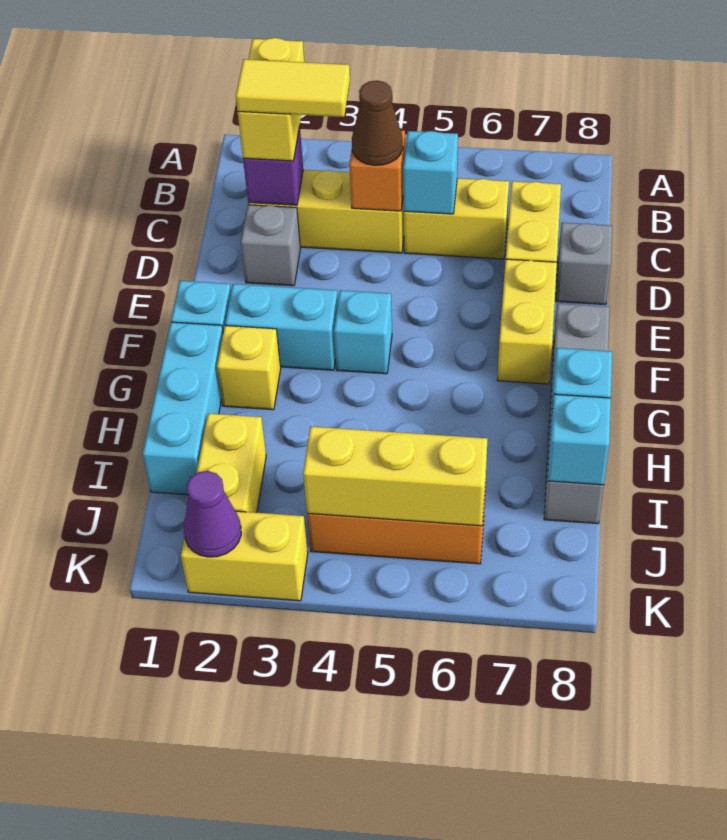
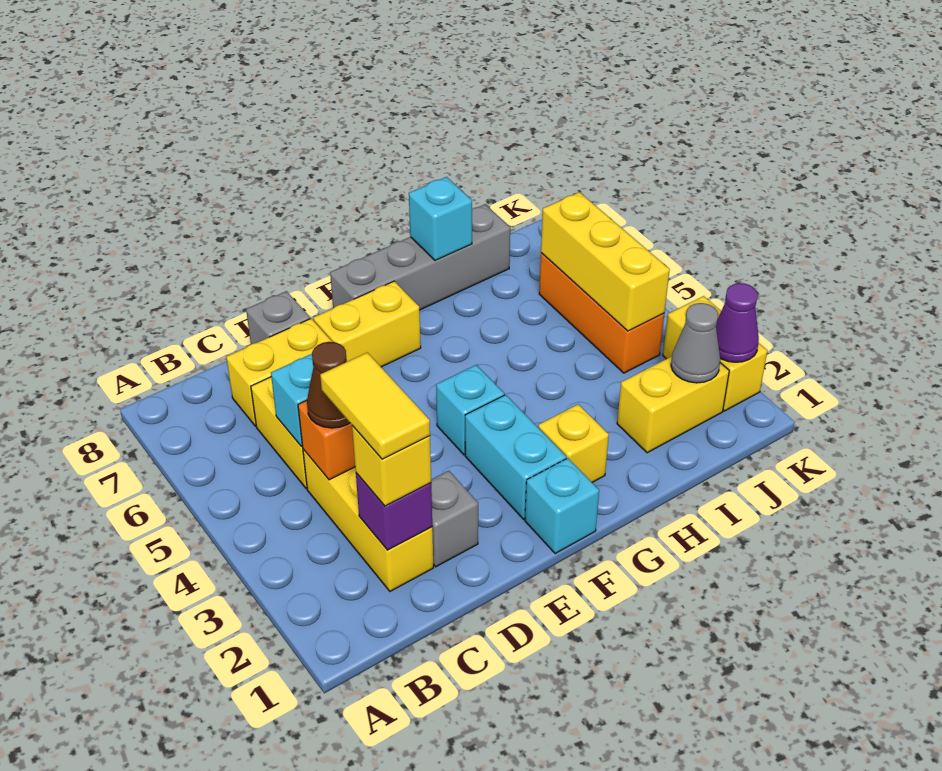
yellow 1x2 brick [238,38,304,161] -> yellow 1x1 brick [352,426,431,506]
cyan 1x3 brick [143,322,223,495] -> none
cyan 1x1 brick [548,394,611,485] -> none
none -> grey 1x1 cone [671,303,720,383]

